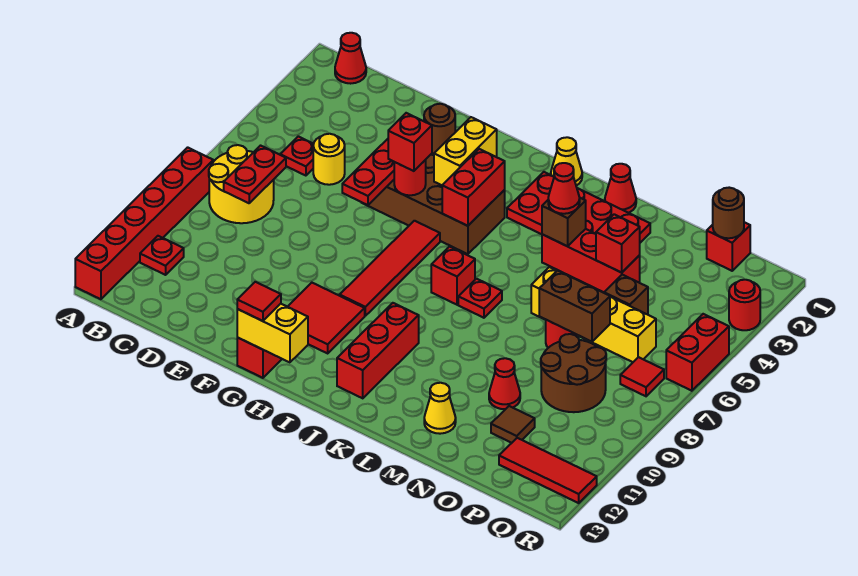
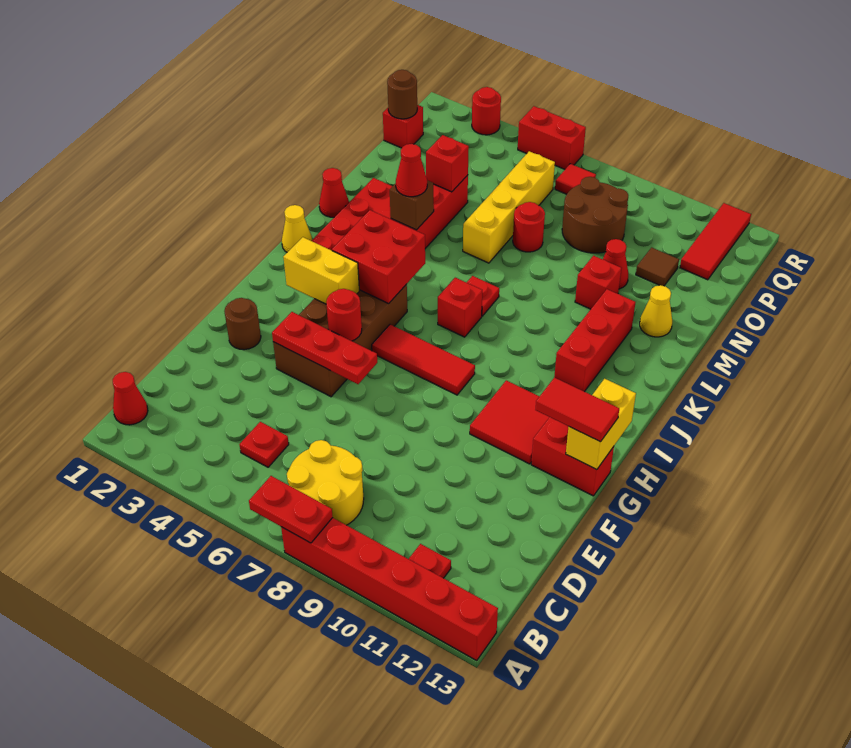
red 1x2 plate [224,146,286,203] -> red 1x2 plate moved to [249,476,333,543]
yellow 1x1 round brick [313,134,345,185] -> none
red 1x1 brick [388,113,432,171] -> red 1x1 brick moved to [575,256,621,309]
red 1x1 tile [237,282,281,321] -> red 1x2 tile [536,377,619,442]
red 1x4 tile [340,221,440,316] -> red 1x3 tile [372,325,475,395]
red 1x2 brick [442,149,505,226] -> red 2x2 brick [332,210,425,303]
red 1x3 brick [337,303,419,398] -> red 1x3 brick turned to [554,289,636,392]
brown 1x2 brick [539,271,610,342] -> none
brown 1x1 brick [604,275,648,315] -> none

